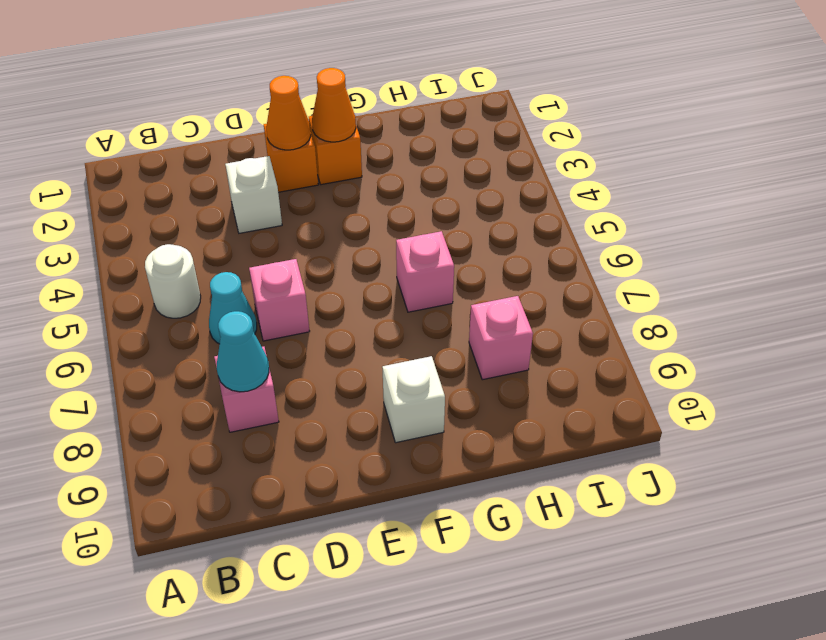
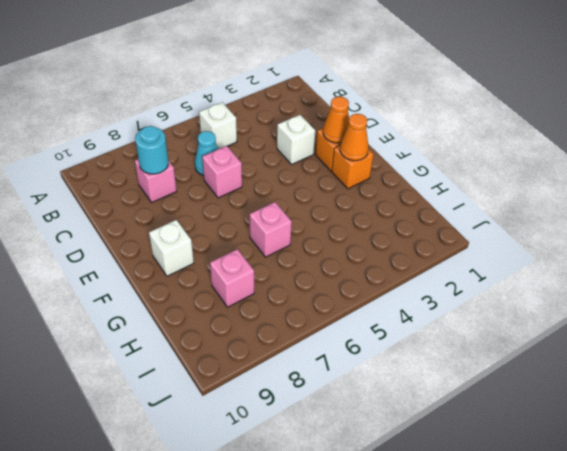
white 1x1 round brick [145,244,201,318] -> white 1x1 brick [199,102,237,149]
cyan 1x1 cone [217,311,269,392] -> cyan 1x1 round brick [135,126,168,174]

